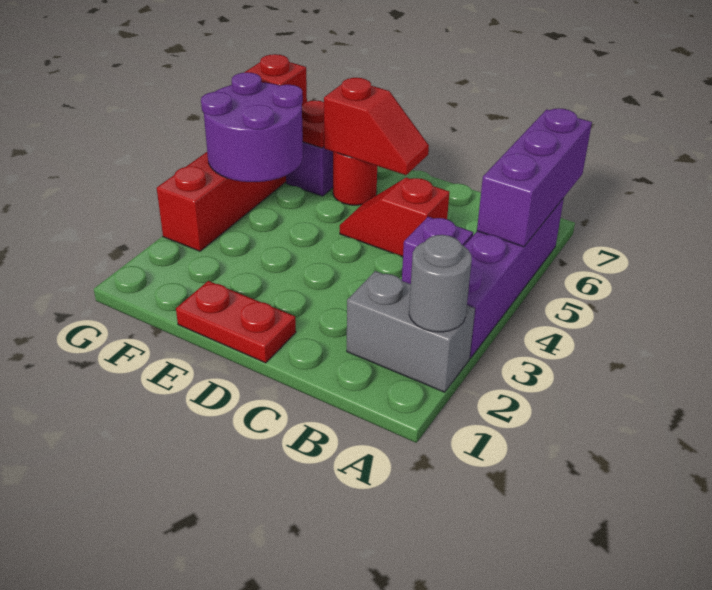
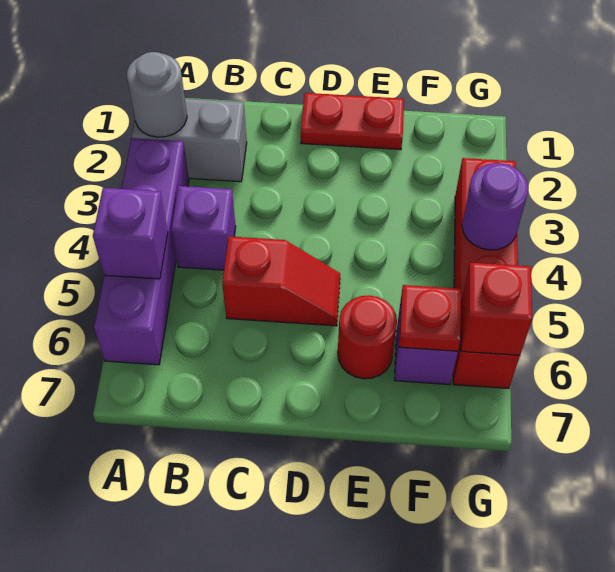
purple 1x3 brick [477,108,592,247] -> purple 1x1 brick [93,188,168,279]
red 1x2 slope [324,78,429,175] -> none
purple 2x2 round brick [201,72,303,182] -> purple 1x1 round brick [462,163,528,250]

